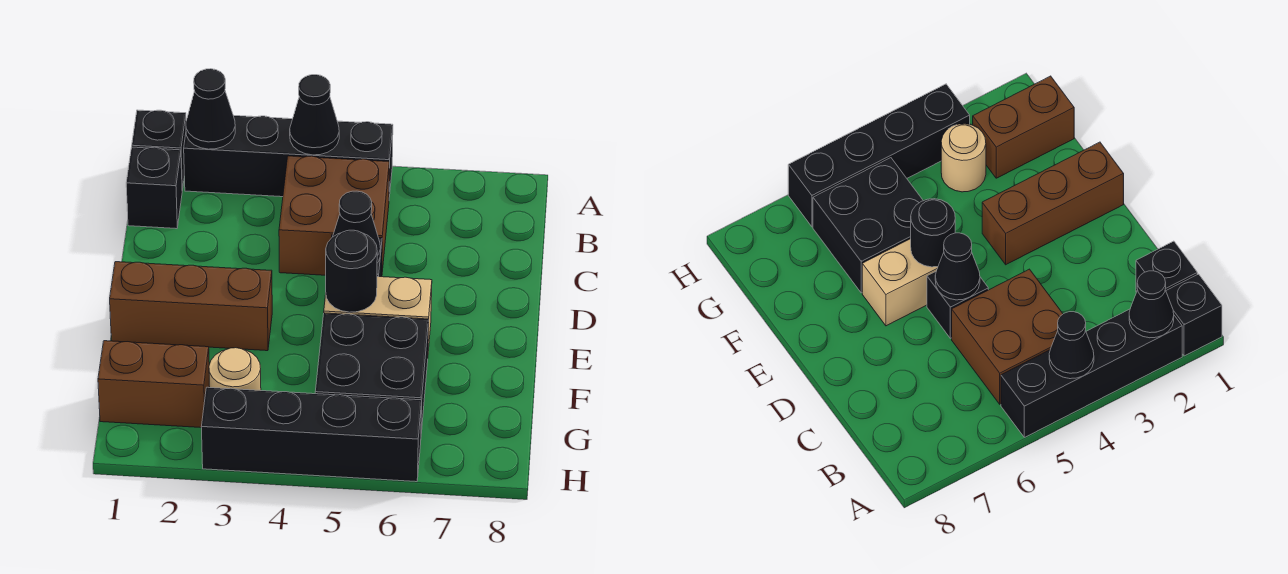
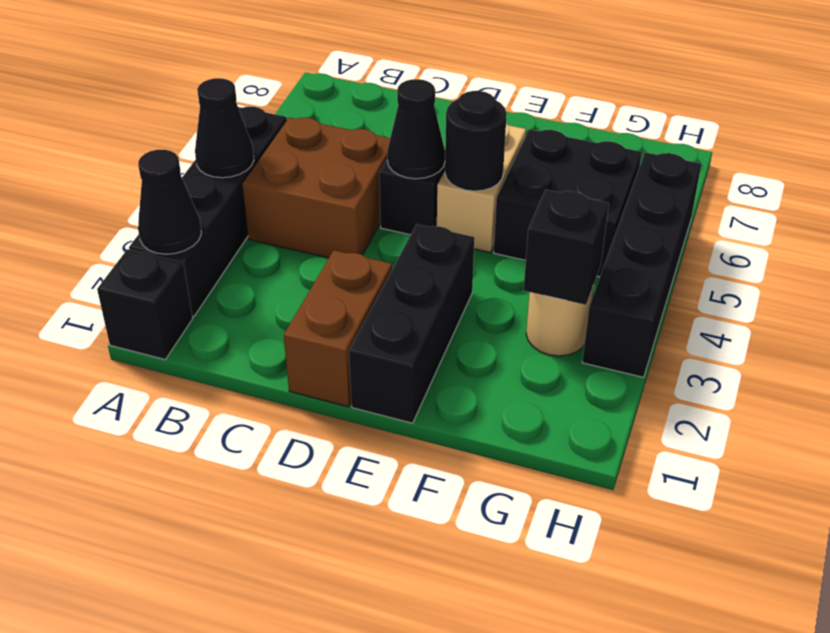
black 1x1 brick [126,147,182,229] -> black 1x1 brick moved to [524,190,609,305]
brown 1x3 brick [110,262,272,351] -> black 1x3 brick [349,224,475,423]
brown 1x2 brick [98,341,210,428] -> brown 1x2 brick moved to [284,250,392,407]

